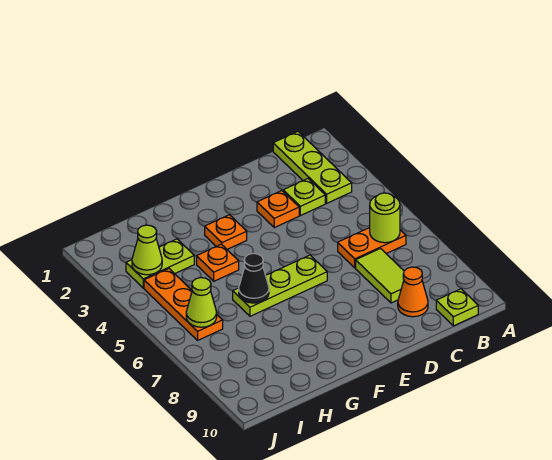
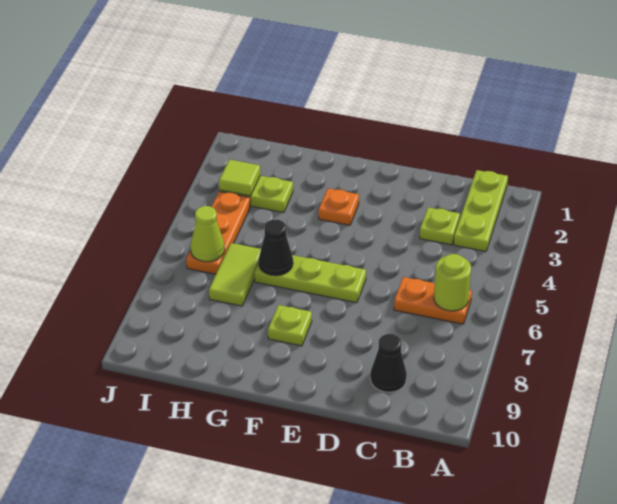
lime 1x1 plate [436,289,478,326] -> lime 1x1 plate moved to [268,305,312,346]
lime 1x2 tile [356,249,404,303] -> lime 1x2 tile moved to [209,243,261,306]
orange 1x1 cone [398,267,428,317] -> black 1x1 cone [370,334,407,392]
orange 1x1 plate [257,191,299,228] -> none
orange 1x1 plate [197,244,239,281] -> none
lime 1x1 cone [132,225,162,275] -> lime 1x1 tile [219,160,260,196]

